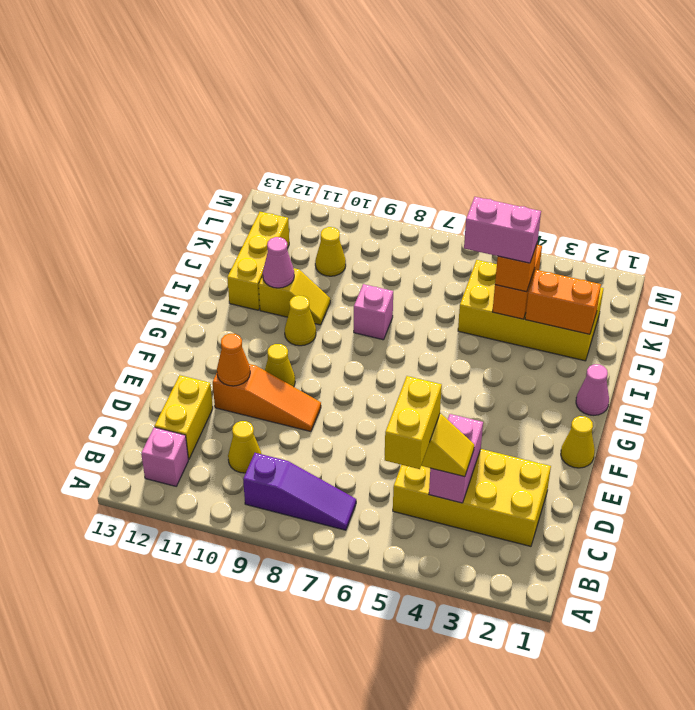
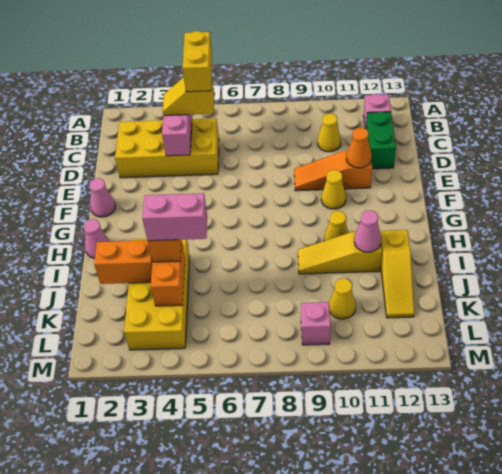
purple 1x3 slope [243,453,356,530] -> none
yellow 1x2 brick [155,375,213,459] -> green 1x2 brick [366,112,396,169]
yellow 1x1 cone [561,416,595,468] -> pink 1x1 cone [89,178,115,217]
pink 1x1 brick [354,284,393,340] -> pink 1x1 brick moved to [301,302,330,345]
yellow 1x2 slope [259,268,330,325] -> yellow 1x3 slope [298,232,382,274]
yellow 1x3 brick [227,212,289,310] -> yellow 1x3 slope [381,230,414,318]
yellow 2x4 brick [458,260,604,361] -> yellow 2x4 brick turned to [124,239,190,350]

